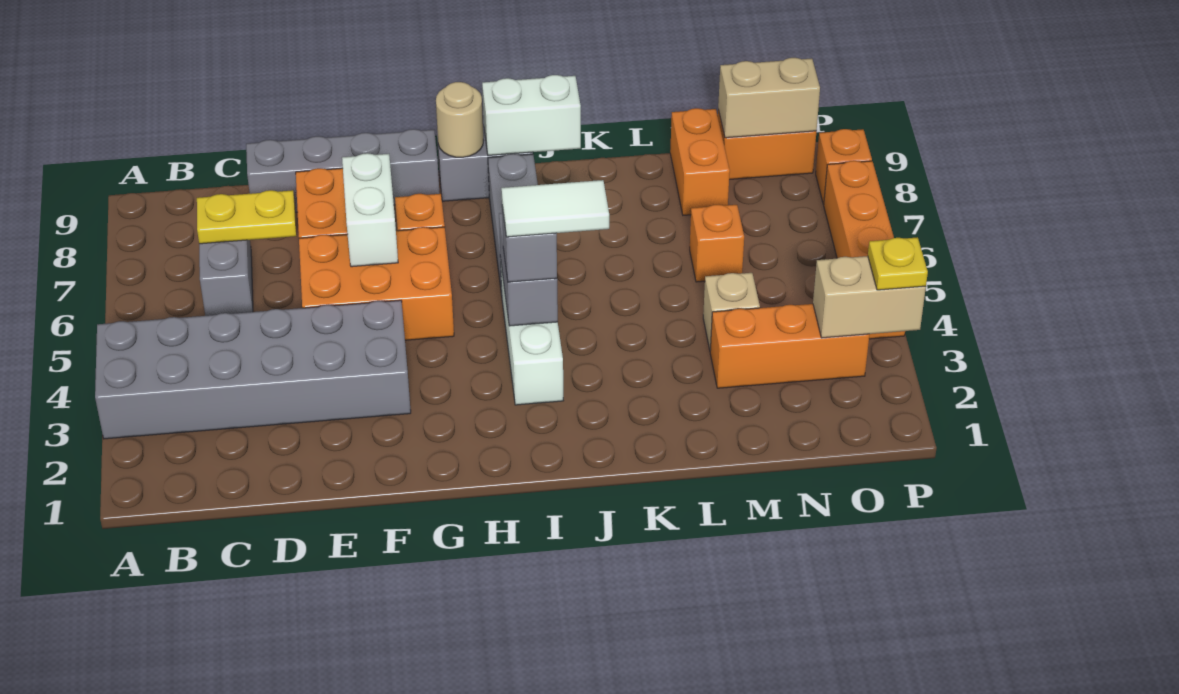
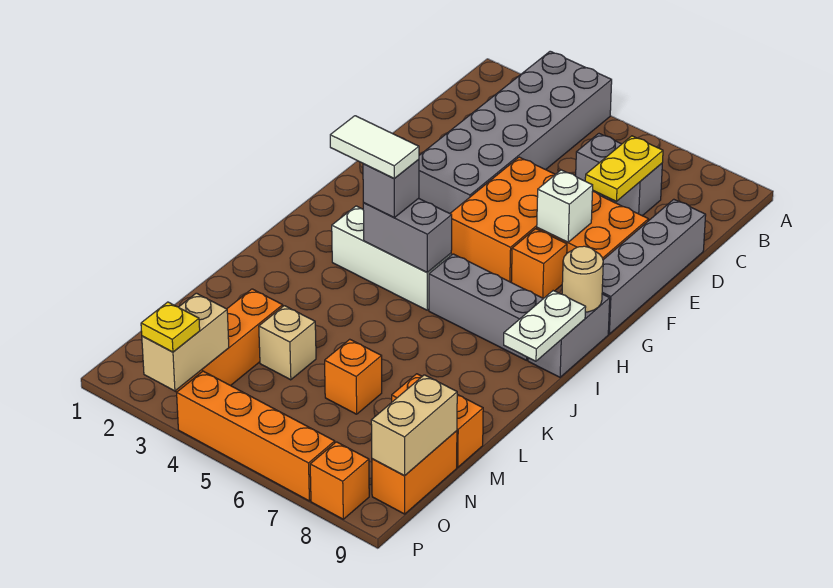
white 1x2 brick [342,153,398,267] -> white 1x1 brick [537,170,593,242]
white 1x2 tile [501,180,609,237] -> white 1x2 tile turned to [330,116,419,179]
white 1x2 brick [482,75,581,155] -> white 1x2 plate [504,291,586,361]

